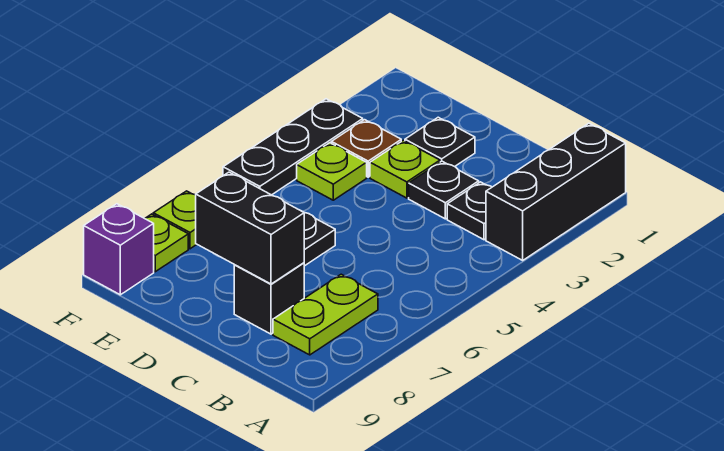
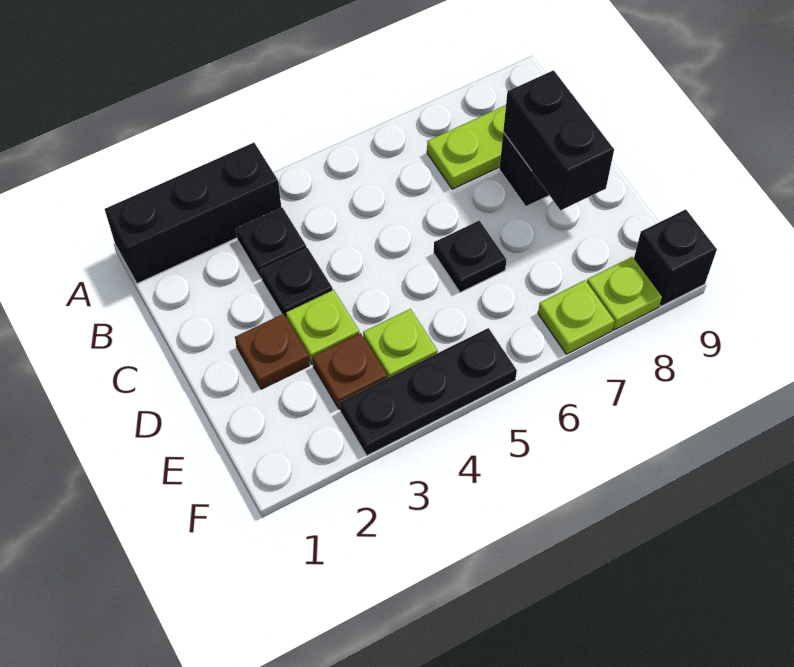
black 1x1 plate [405,117,475,167] -> brown 1x1 plate [235,314,310,389]
purple 1x1 brick [84,204,154,295] -> black 1x1 brick [634,209,717,306]

